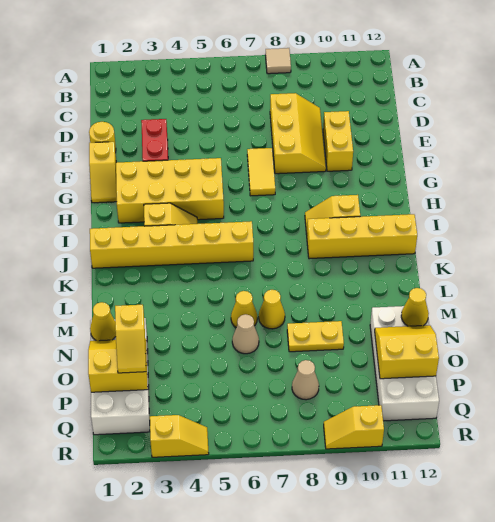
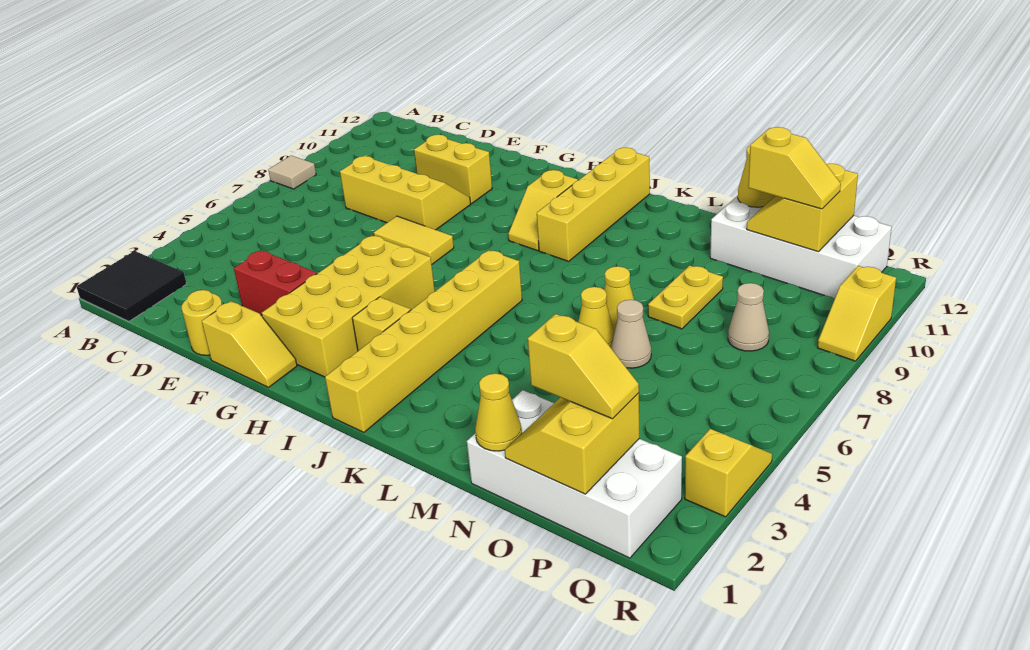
none -> black 2x2 tile [76,251,187,321]
none -> yellow 1x2 slope [748,127,841,209]

